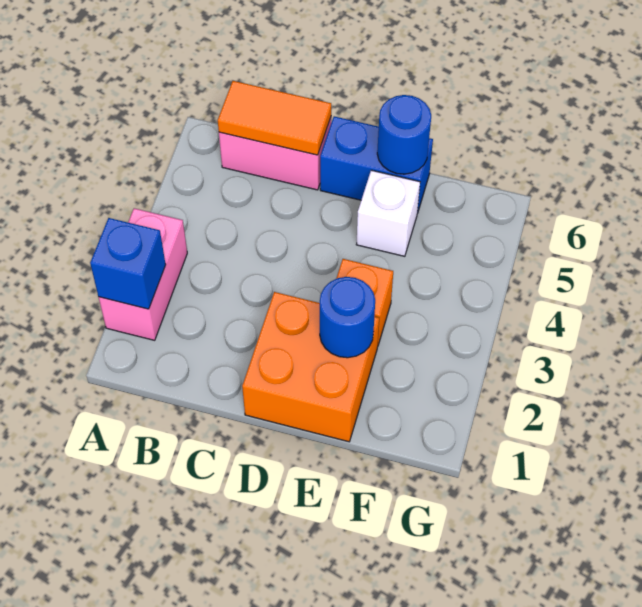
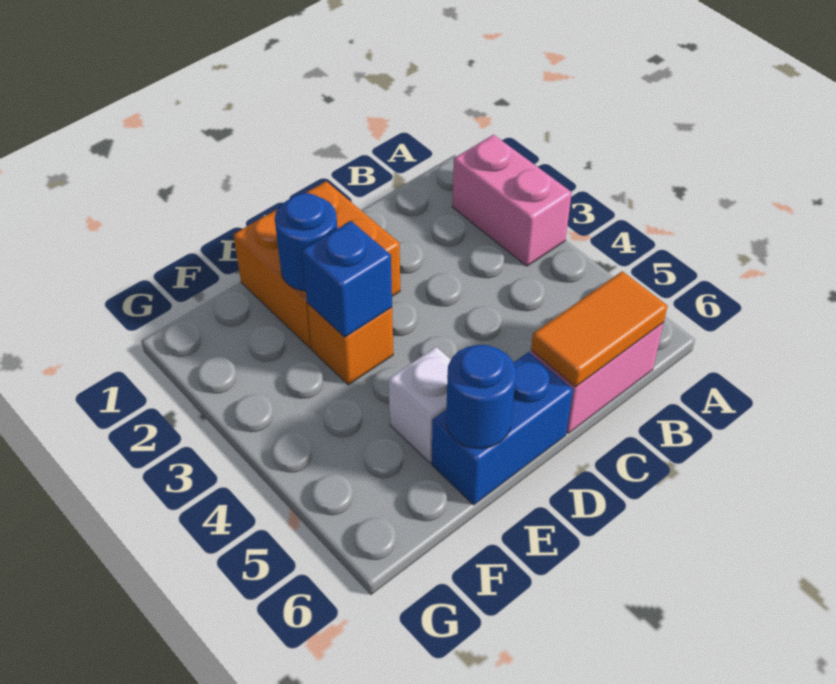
blue 1x1 brick [90,218,166,309] -> blue 1x1 brick moved to [302,221,392,337]

